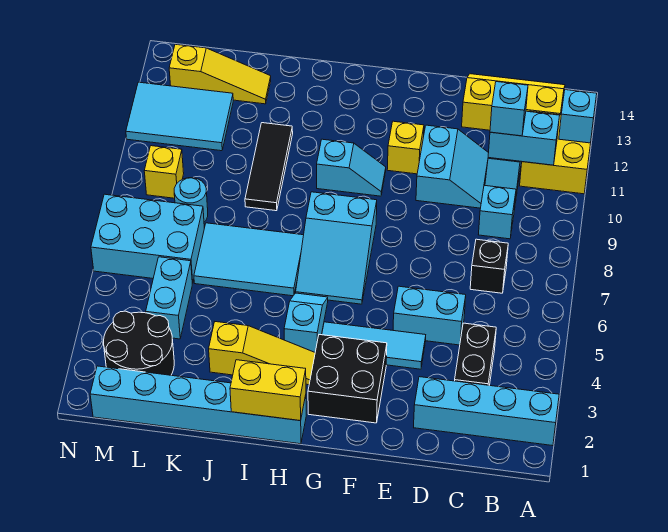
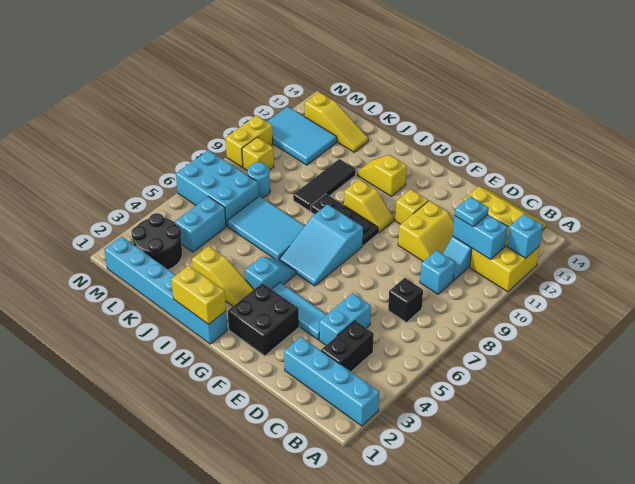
cyan 1x1 brick [490,82,528,136] -> cyan 1x1 plate [455,197,489,227]
cyan 1x2 brick [393,286,466,345] -> cyan 1x2 brick turned to [319,293,371,345]
cyan 2x2 slope [416,125,488,208] -> yellow 2x2 slope [398,201,454,261]
none -> black 1x3 plate [311,194,378,246]
cyan 1x2 slope [317,139,386,196] -> yellow 1x2 slope [344,179,394,233]
none -> yellow 1x2 slope [357,155,407,196]
none -> yellow 1x2 brick [226,115,273,167]

